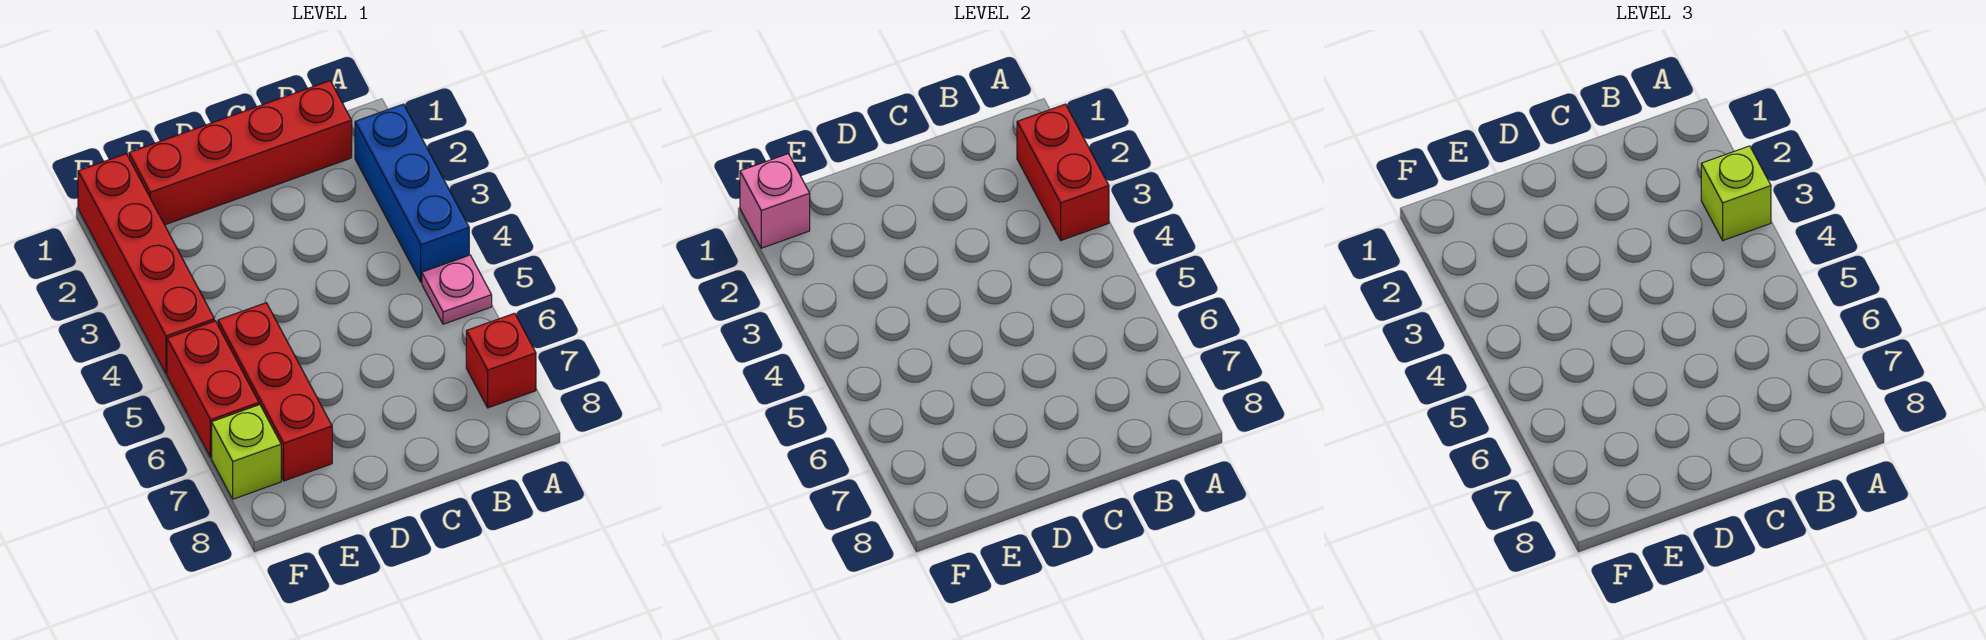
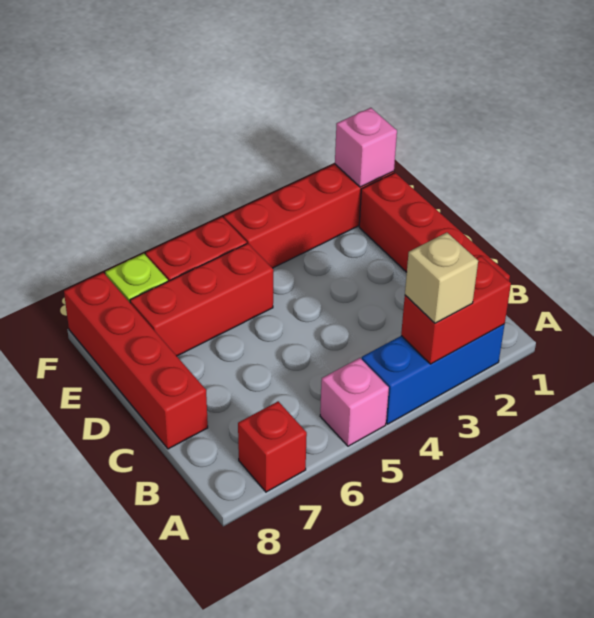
lime 1x1 brick [1701,146,1771,240] -> tan 1x1 brick [405,233,478,323]
pink 1x1 plate [422,255,492,324] -> pink 1x1 brick [320,358,389,446]
none -> red 1x4 brick [64,273,208,449]

